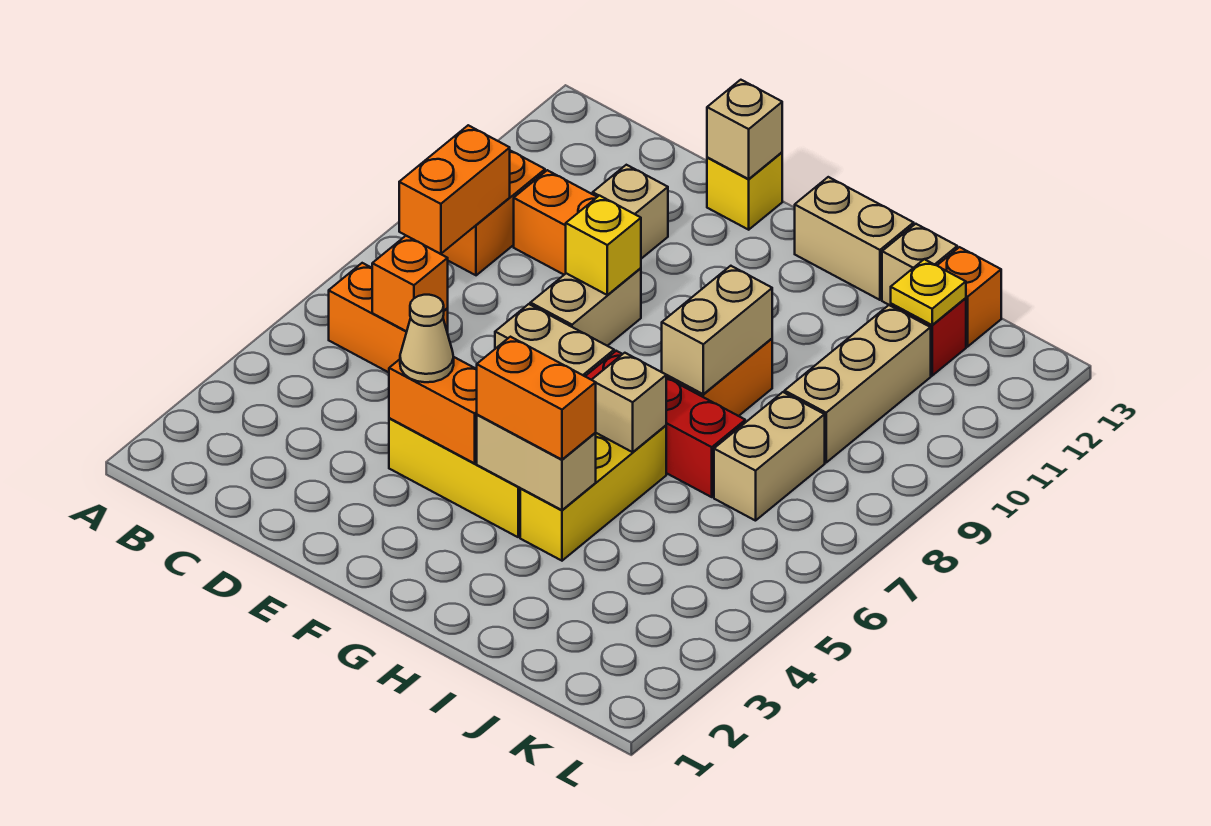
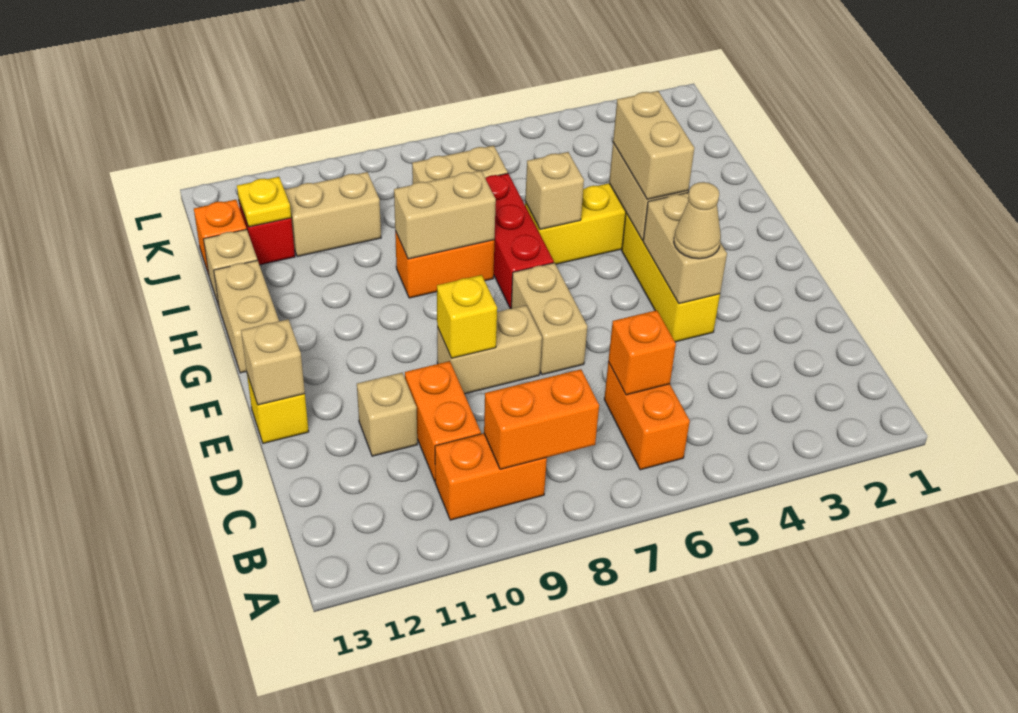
orange 1x2 brick [389,357,477,463] -> tan 1x2 brick [643,192,727,304]
orange 1x2 brick [477,337,596,460] -> tan 1x2 brick [613,91,694,199]
tan 1x3 brick [785,305,931,462] -> tan 1x2 brick [284,172,381,257]

